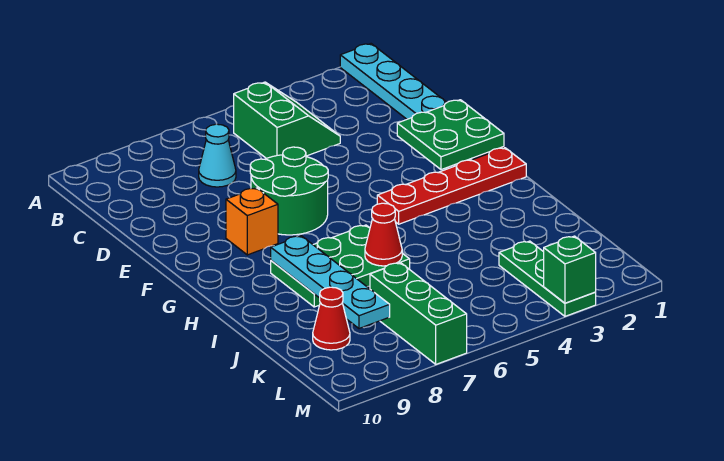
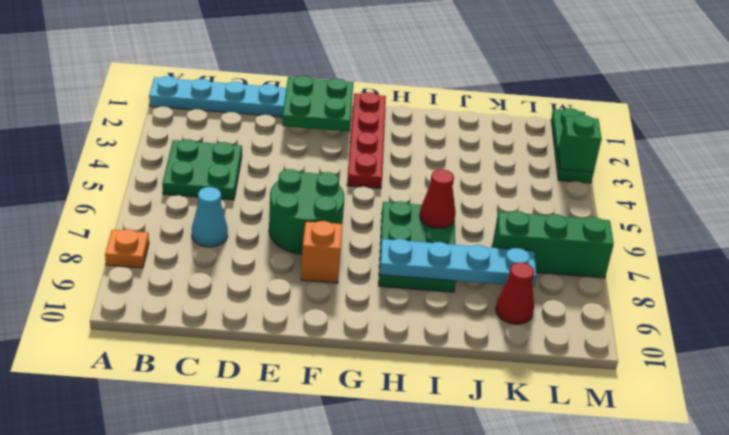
none -> orange 1x1 plate [105,229,149,268]
green 2x2 slope [234,82,340,159] -> green 2x2 plate [162,139,242,200]
green 1x3 plate [499,241,596,316] -> green 1x3 plate turned to [551,108,594,183]

